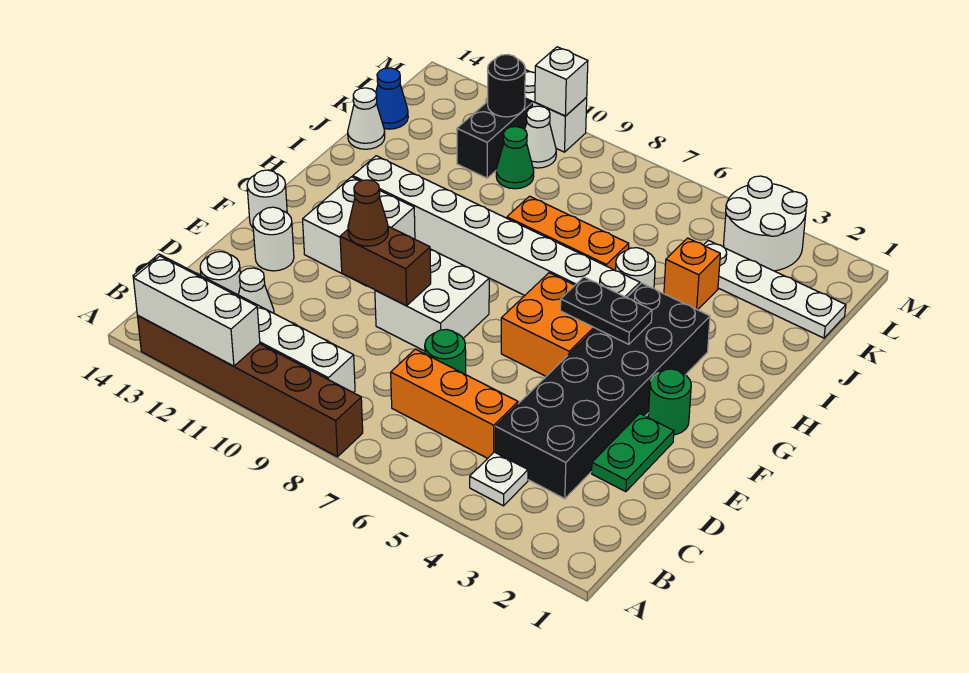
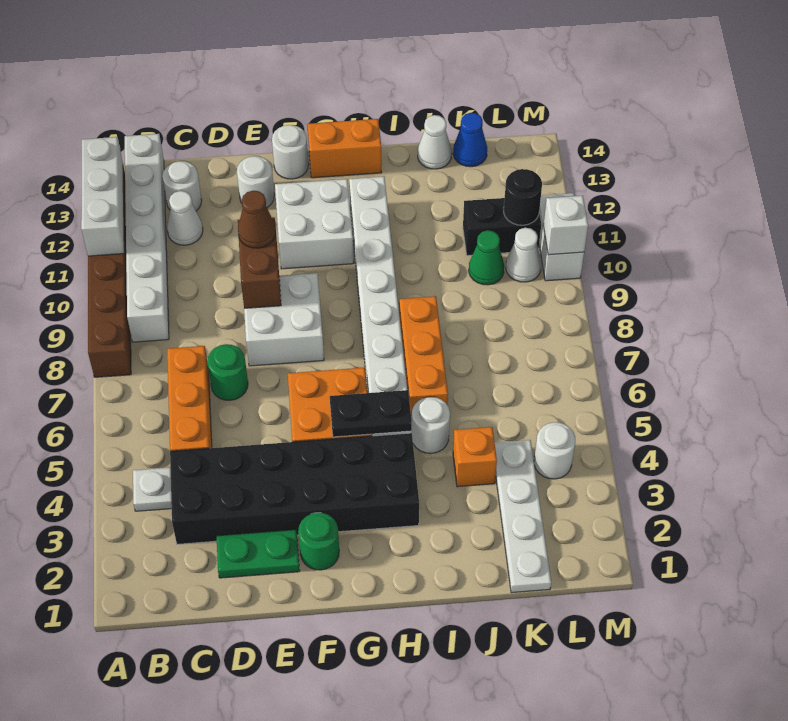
black 1x2 plate [560,277,652,344] -> black 1x2 plate turned to [330,390,412,437]
none -> orange 1x2 brick [307,119,382,178]
white 2x2 round brick [724,176,807,271] -> white 1x1 round brick [534,422,575,479]

